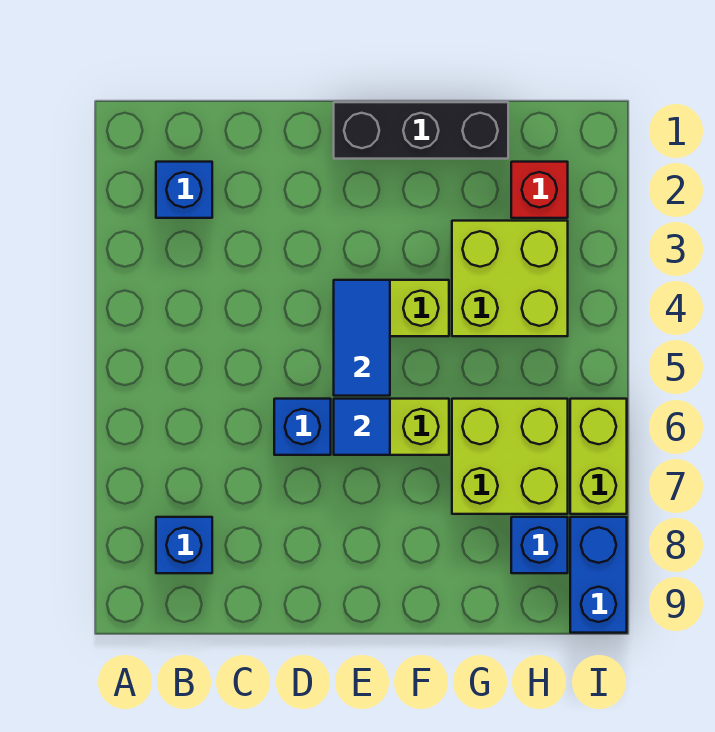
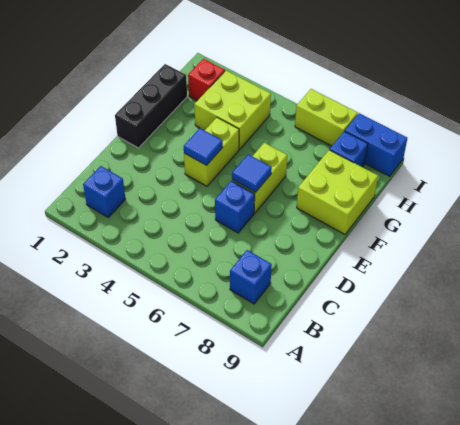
blue 1x2 tile [334,280,390,396] -> blue 1x1 tile [184,128,223,165]
lime 2x2 brick [452,399,568,514] -> lime 2x2 brick moved to [297,150,378,234]

